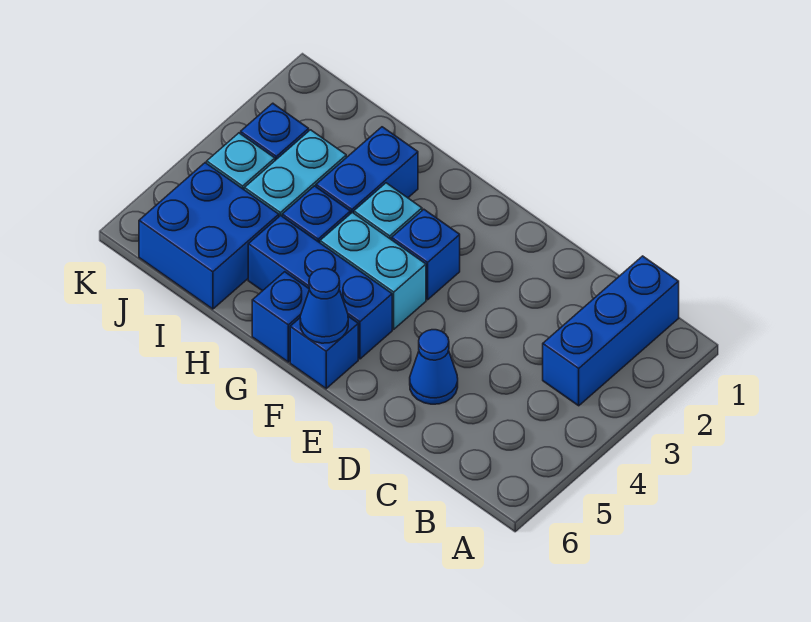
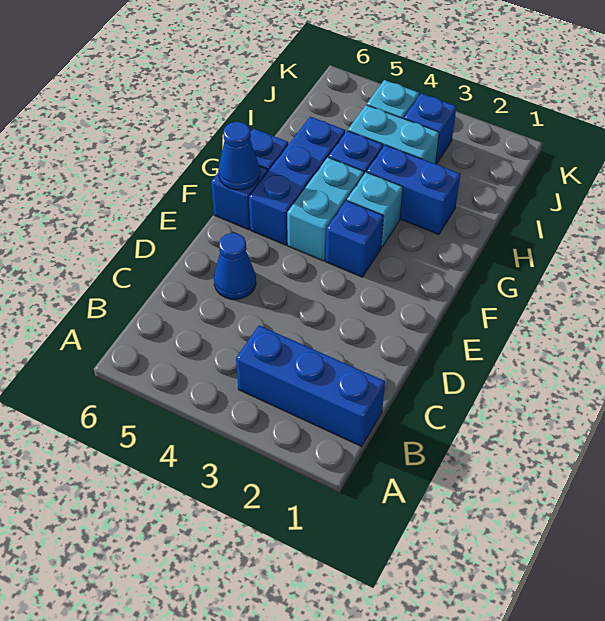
blue 2x2 brick [139,163,279,309] -> none

